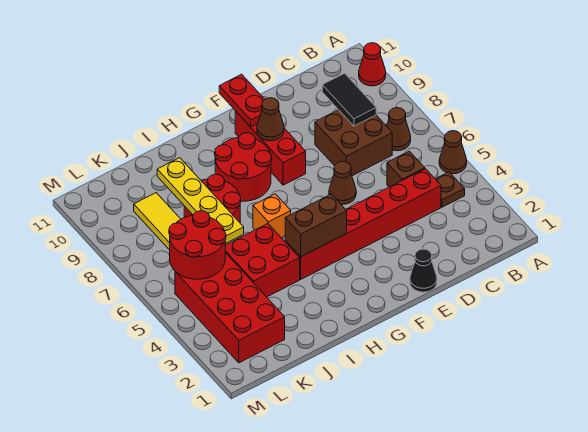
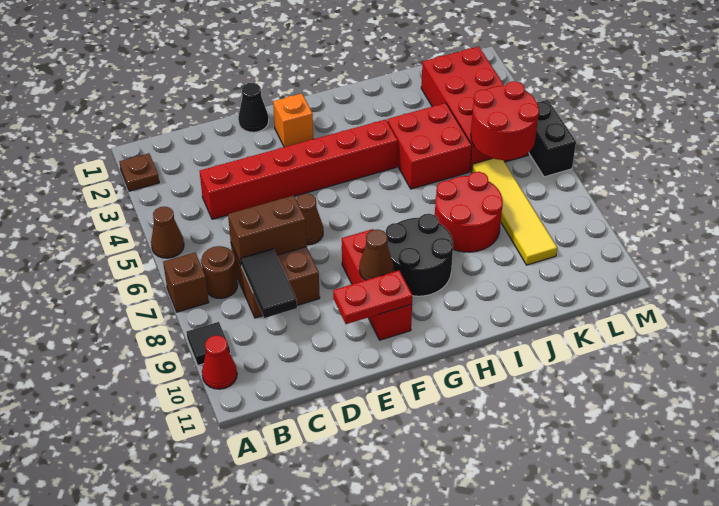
none -> black 1x1 tile [186,322,230,365]
brown 1x1 plate [436,172,465,207] -> brown 1x1 plate moved to [119,153,159,191]
brown 1x1 cone [387,108,411,151] -> brown 1x1 round brick [201,246,238,298]
brown 1x1 brick [387,151,425,187] -> brown 1x1 brick moved to [163,252,209,312]
red 1x2 plate [219,74,265,127] -> red 1x2 plate turned to [333,270,412,324]
brown 1x2 brick [285,194,347,257] -> brown 1x2 brick moved to [228,195,307,266]
red 2x2 round brick [215,133,272,201] -> black 2x2 round brick [386,214,453,296]
orange 1x1 brick [253,194,291,238] -> orange 1x1 brick moved to [273,94,313,147]
yellow 1x4 plate [157,158,244,244] -> none
none -> black 1x2 brick [529,100,576,177]

